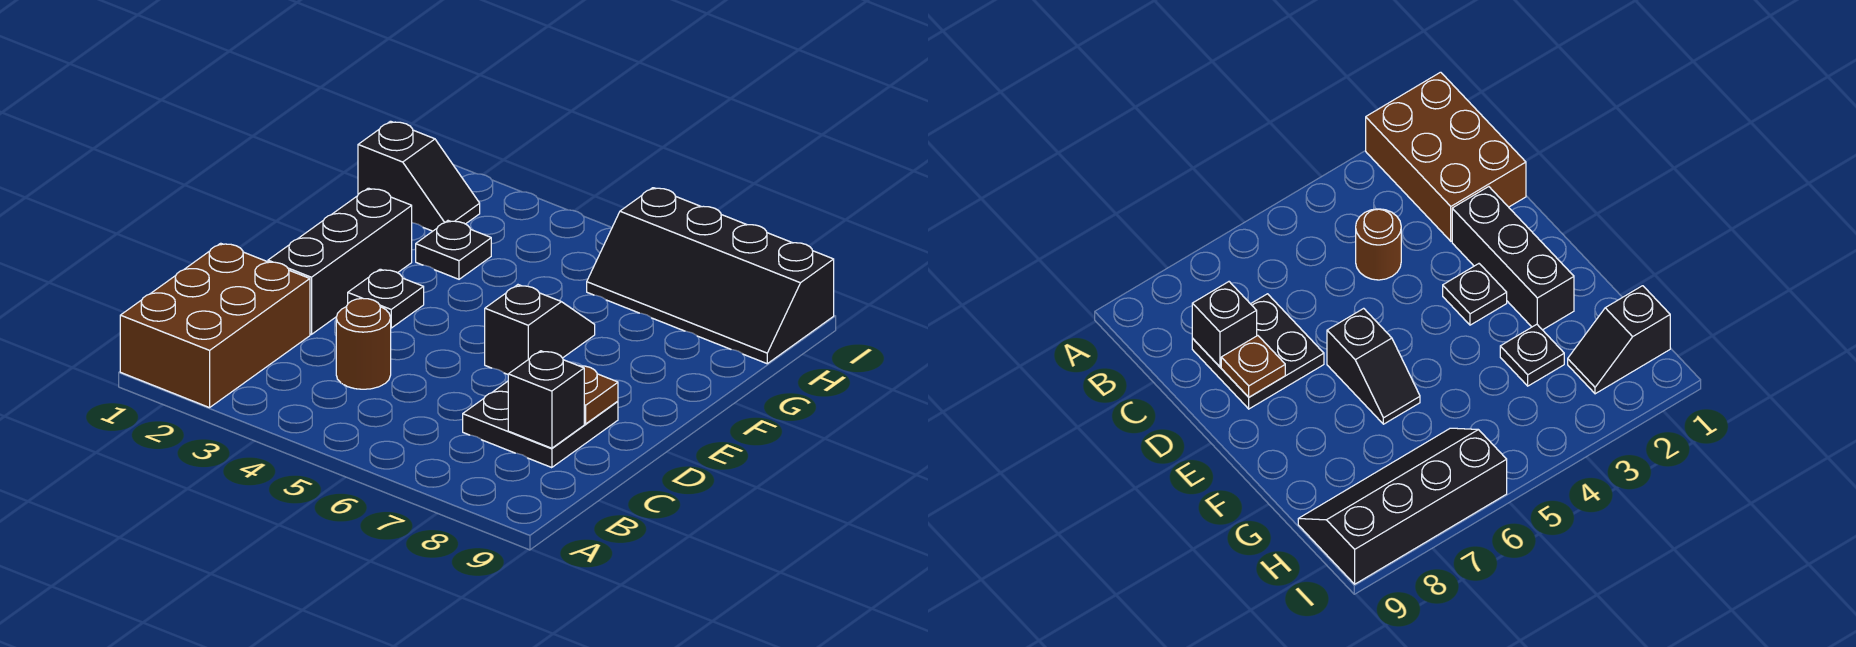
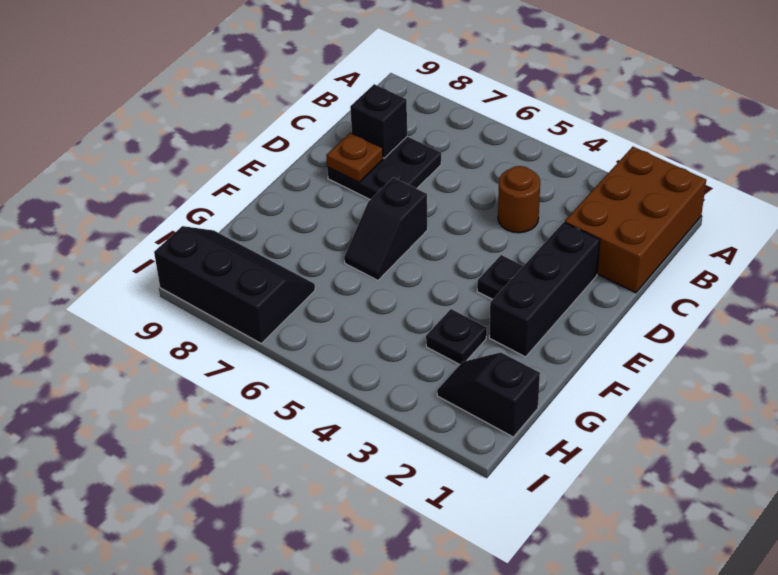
black 2x4 slope [587,188,834,364] -> black 2x3 slope [154,226,315,343]

